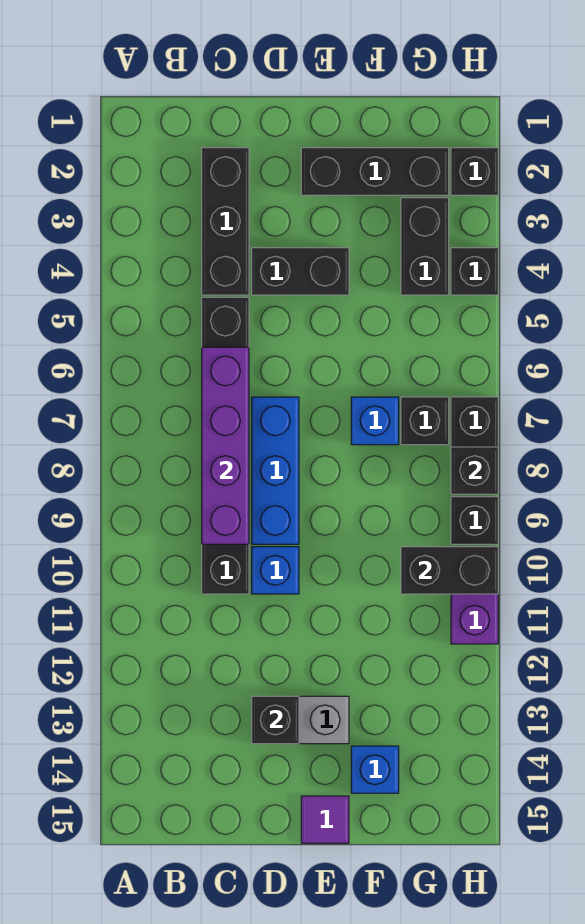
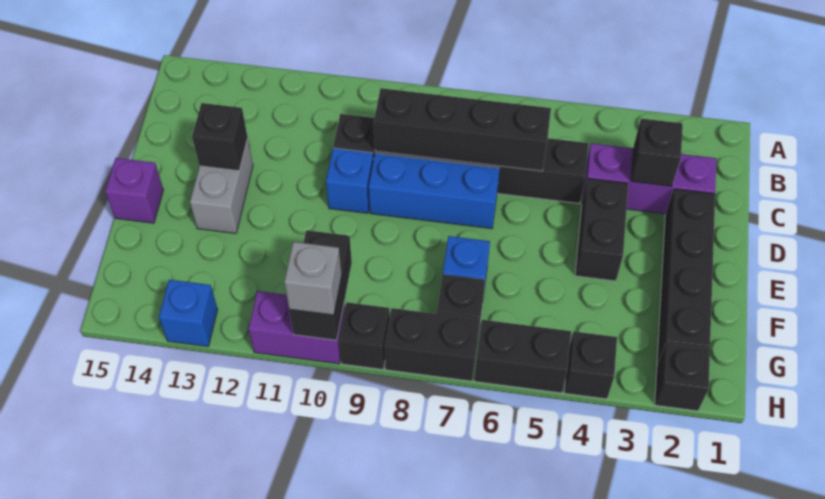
black 1x3 brick [202,148,249,295] -> purple 1x3 brick [582,143,716,214]
purple 1x4 brick [202,347,249,544] -> black 1x4 brick [374,88,551,171]
black 1x3 brick [301,148,449,195] -> black 1x4 brick [657,189,715,364]
purple 1x1 tile [301,796,349,843] -> purple 1x1 brick [105,158,163,223]
blue 1x1 brick [351,746,399,793] -> blue 1x1 brick moved to [159,280,218,347]
black 1x2 brick [401,198,449,295] -> black 1x2 brick moved to [475,320,571,393]
black 1x1 brick [451,447,498,494] -> black 1x1 brick moved to [631,118,683,187]
none -> grey 1x1 brick [284,242,342,315]

